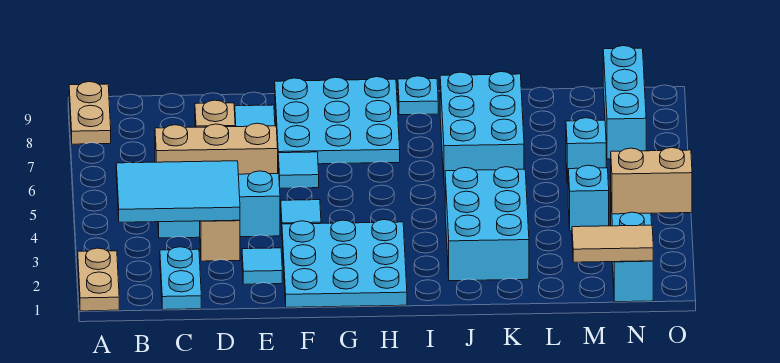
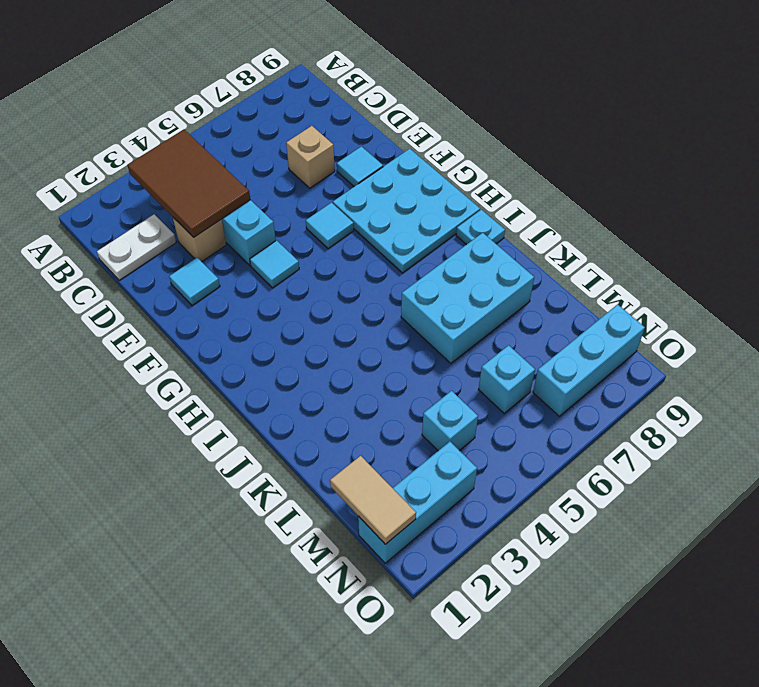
tan 1x2 plate [78,248,119,311] -> none
tan 1x2 plate [69,82,111,144] -> none
cyan 2x3 tile [116,161,240,222] -> brown 2x3 tile [127,130,250,237]
cyan 1x2 plate [160,247,201,310] -> white 1x2 plate [97,214,176,280]
tan 1x3 brick [155,123,278,174] -> none
cyan 3x3 plate [282,220,407,307] -> none
cyan 2x3 brick [445,167,529,281] -> none
tan 1x2 brick [611,148,692,214] -> none

